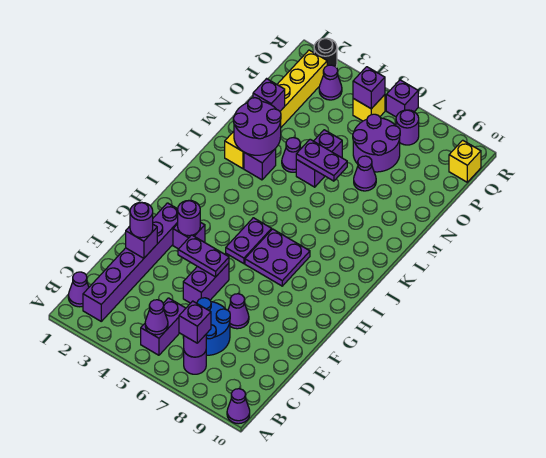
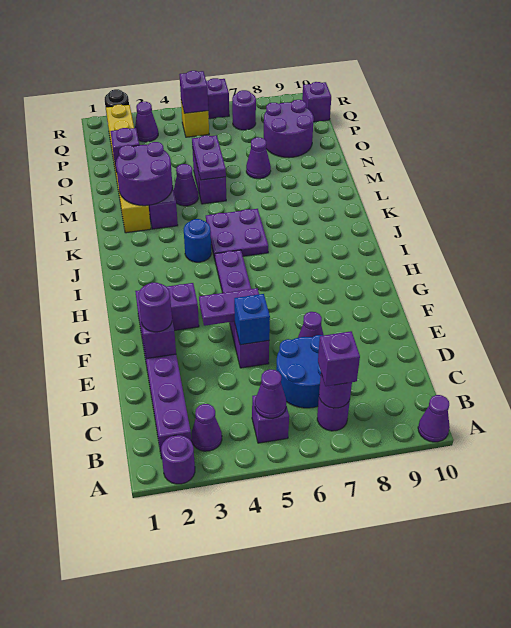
purple 1x1 cone [68,272,89,307] -> purple 1x1 cone moved to [191,404,222,451]
purple 1x2 brick [141,298,186,355] -> purple 1x1 brick [252,395,289,443]
none -> blue 1x1 brick [234,294,270,345]
purple 1x1 round brick [178,200,200,236] -> purple 1x1 round brick moved to [161,435,195,484]
purple 2x2 plate [245,229,310,286] -> purple 2x2 plate moved to [206,209,268,259]
none -> blue 1x1 round brick [184,219,211,262]
purple 1x2 plate [296,139,347,181] -> purple 1x2 plate turned to [192,135,226,180]
purple 2x2 round brick [353,114,400,172] -> purple 2x2 round brick moved to [264,100,314,158]
yellow 1x1 brick [449,140,481,182] -> purple 1x1 brick [302,82,331,122]

